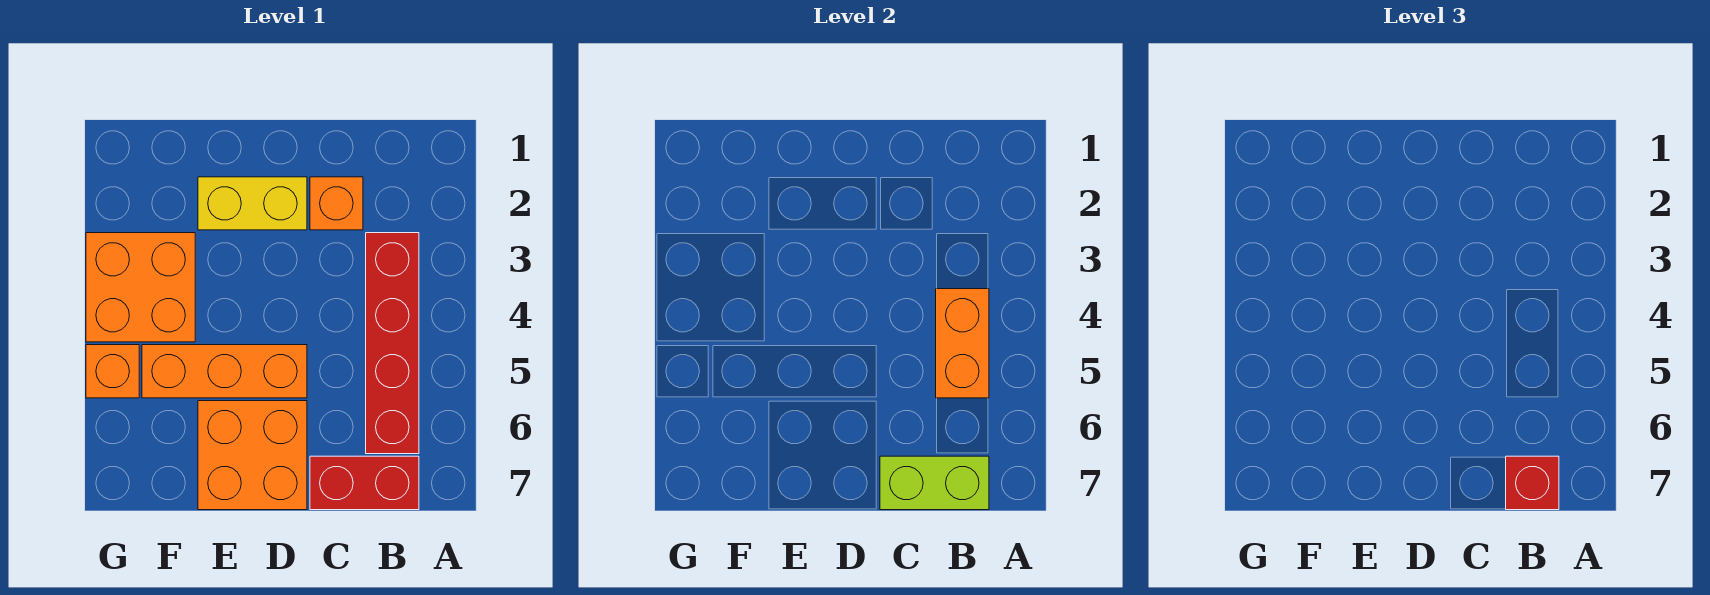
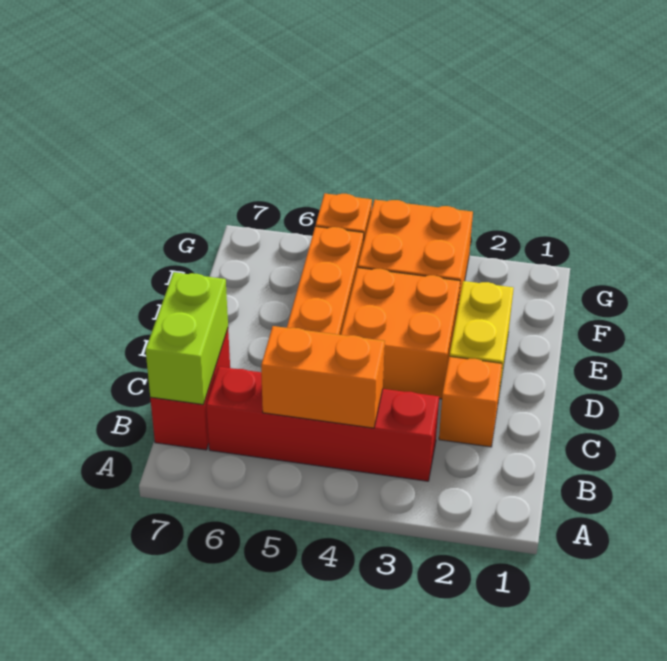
red 1x1 brick [1506,456,1559,510] -> none
orange 2x2 brick [198,401,307,510] -> orange 2x2 brick moved to [341,268,460,399]

